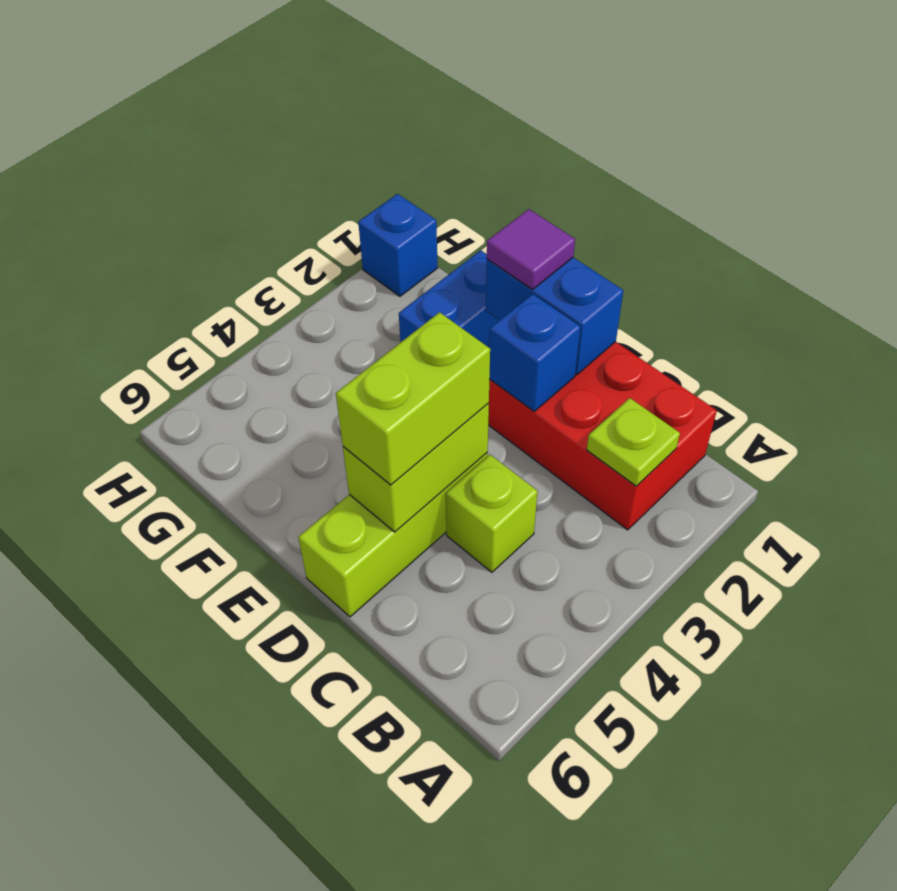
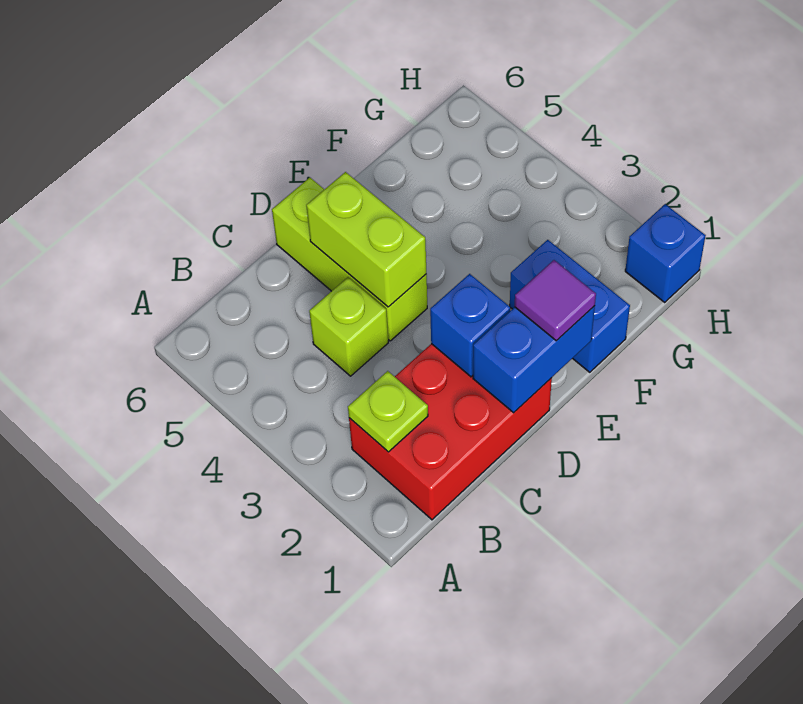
lime 1x2 brick [336,312,490,485] -> none

